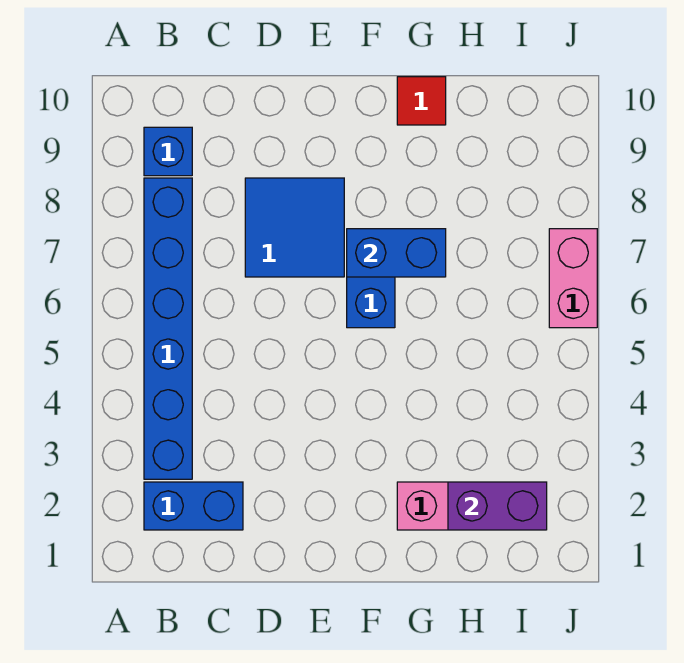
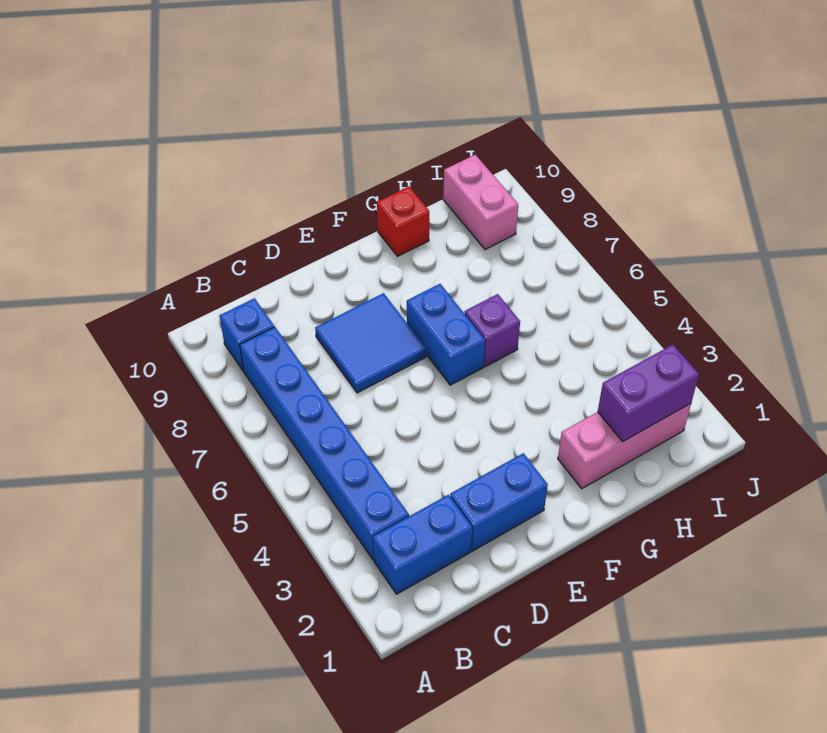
blue 1x2 brick [347,229,446,277] -> blue 1x2 brick moved to [450,453,548,551]
none -> purple 1x1 brick [465,294,520,367]
red 1x1 tile [397,77,446,125] -> red 1x1 brick [377,187,429,256]
pink 1x2 brick [549,229,597,328] -> pink 1x2 brick moved to [443,155,518,250]

